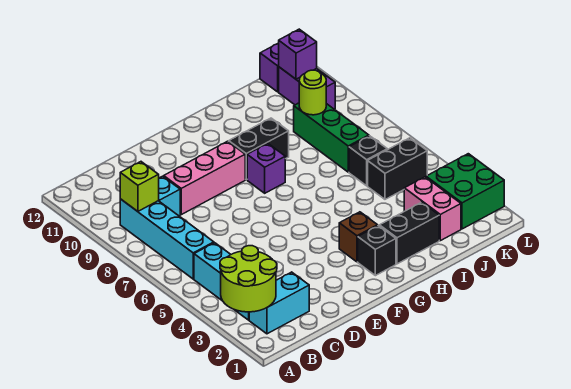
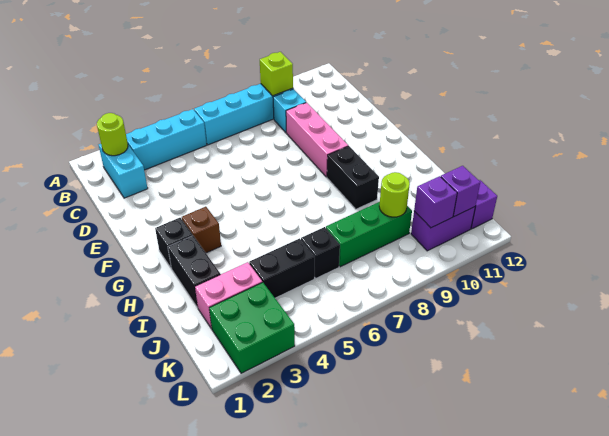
lime 2x2 round brick [220,246,277,312] -> lime 1x1 round brick [97,113,128,156]
purple 1x1 brick [247,143,285,193] -> purple 1x1 brick moved to [414,176,457,228]
black 1x2 brick [368,138,427,199] -> black 1x2 brick turned to [249,238,315,298]

